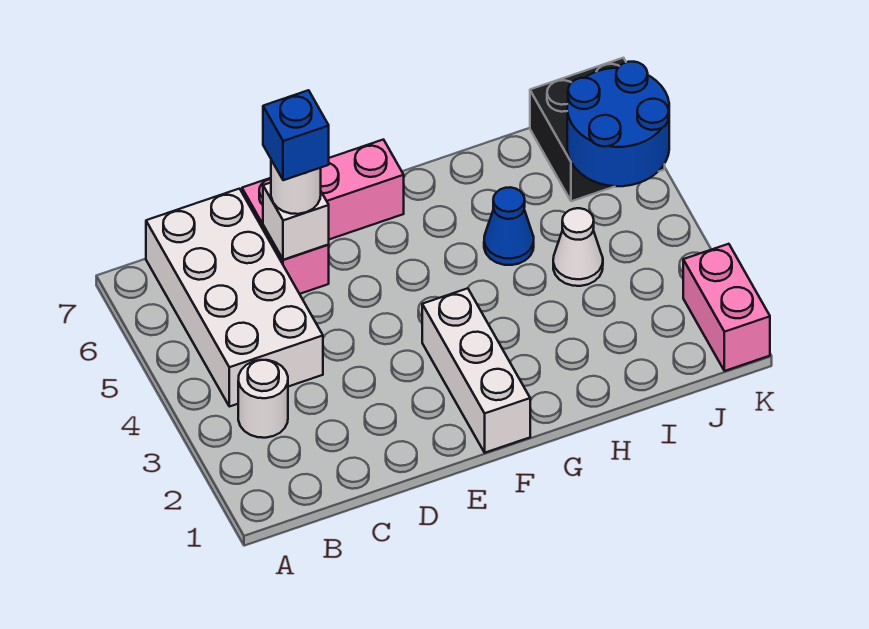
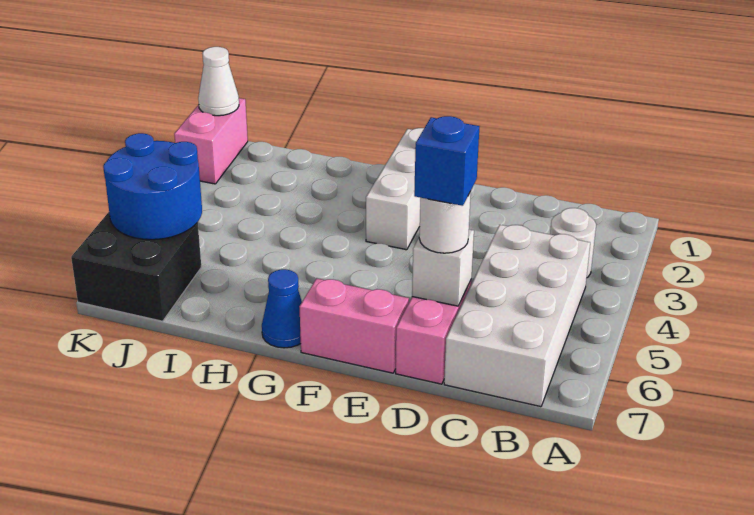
blue 1x1 cone [484,187,534,265] -> blue 1x1 cone moved to [262,269,302,348]
white 1x1 cone [553,208,603,286] -> white 1x1 cone moved to [198,47,239,116]

